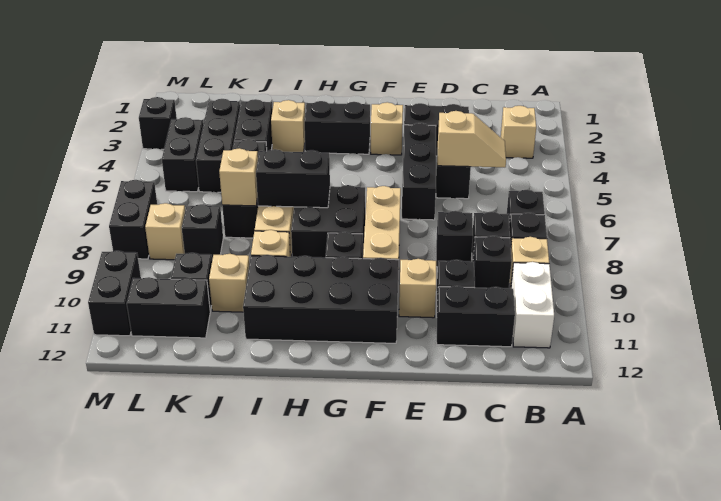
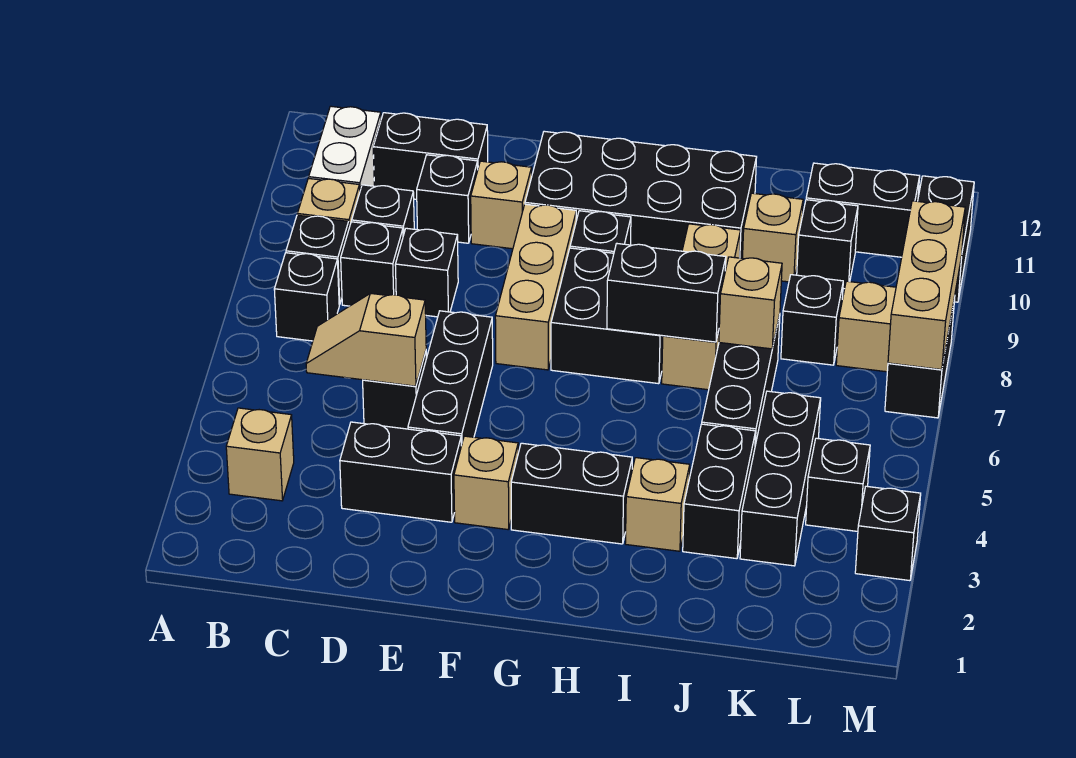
black 1x2 brick [162,117,203,192] -> black 1x1 brick [806,438,870,531]
none -> tan 1x3 brick [888,201,965,370]

